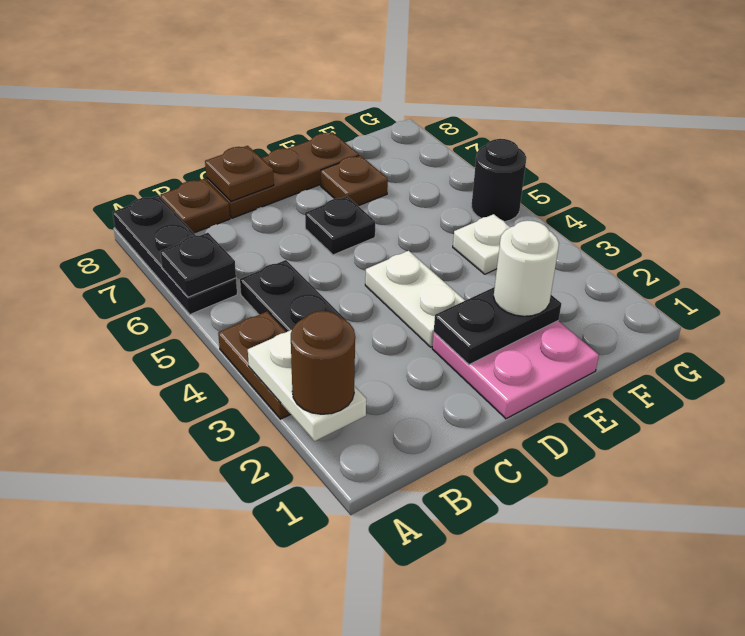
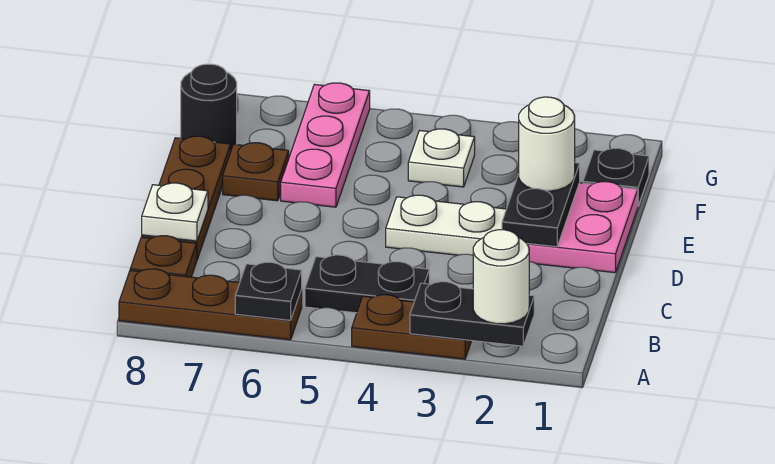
white 1x2 plate [248,330,366,441] -> black 1x2 plate [410,282,534,346]
brown 1x1 round brick [291,311,355,414] -> white 1x1 round brick [473,230,529,324]
black 1x3 plate [113,195,237,314] -> brown 1x3 plate [119,269,302,340]
brown 1x1 plate [205,146,274,201] -> white 1x1 plate [142,183,208,241]
black 1x1 plate [305,196,375,255] -> black 1x1 plate moved to [583,148,649,206]
none -> pink 1x3 plate [281,83,370,207]
black 1x1 round brick [471,139,526,222] -> black 1x1 round brick moved to [181,64,237,150]

